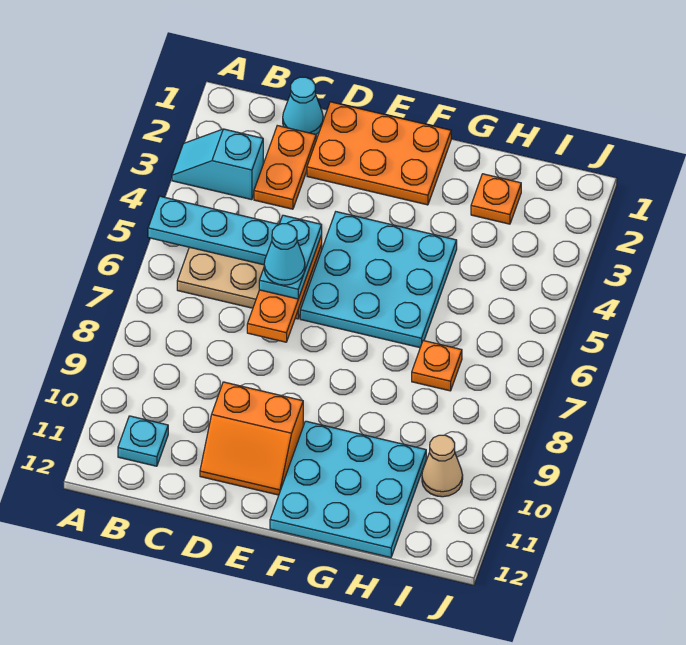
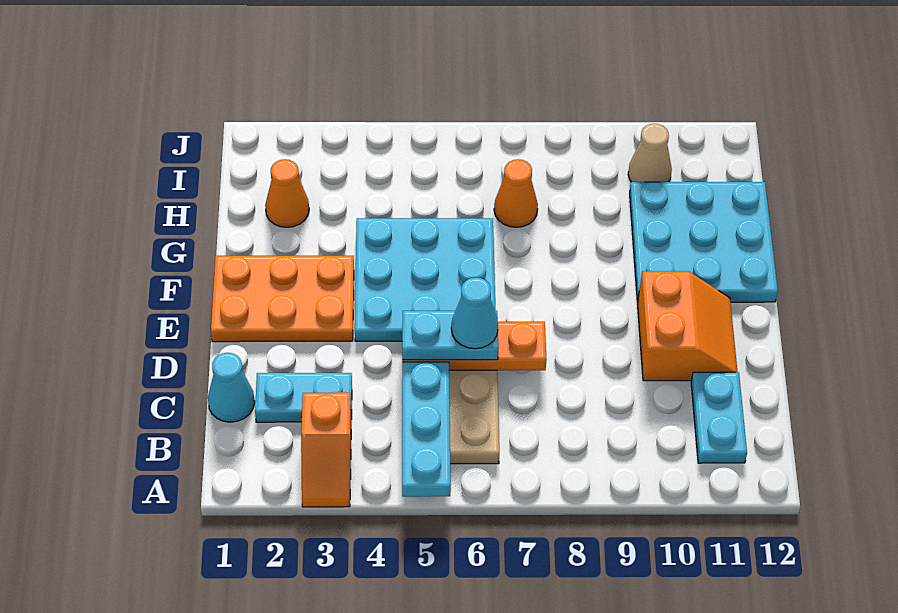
cyan 1x2 slope [172,129,263,200] -> orange 1x2 slope [301,392,351,507]
cyan 1x1 plate [118,416,168,466] -> cyan 1x2 plate [691,372,747,463]
orange 1x2 plate [254,126,316,209] -> cyan 1x2 plate [255,373,352,422]
orange 2x3 plate [307,102,451,205] -> orange 2x3 plate turned to [211,256,354,342]
orange 1x1 plate [471,174,521,224] -> orange 1x1 cone [265,159,309,227]
orange 1x1 plate [412,341,462,391] -> orange 1x1 cone [494,159,538,227]

